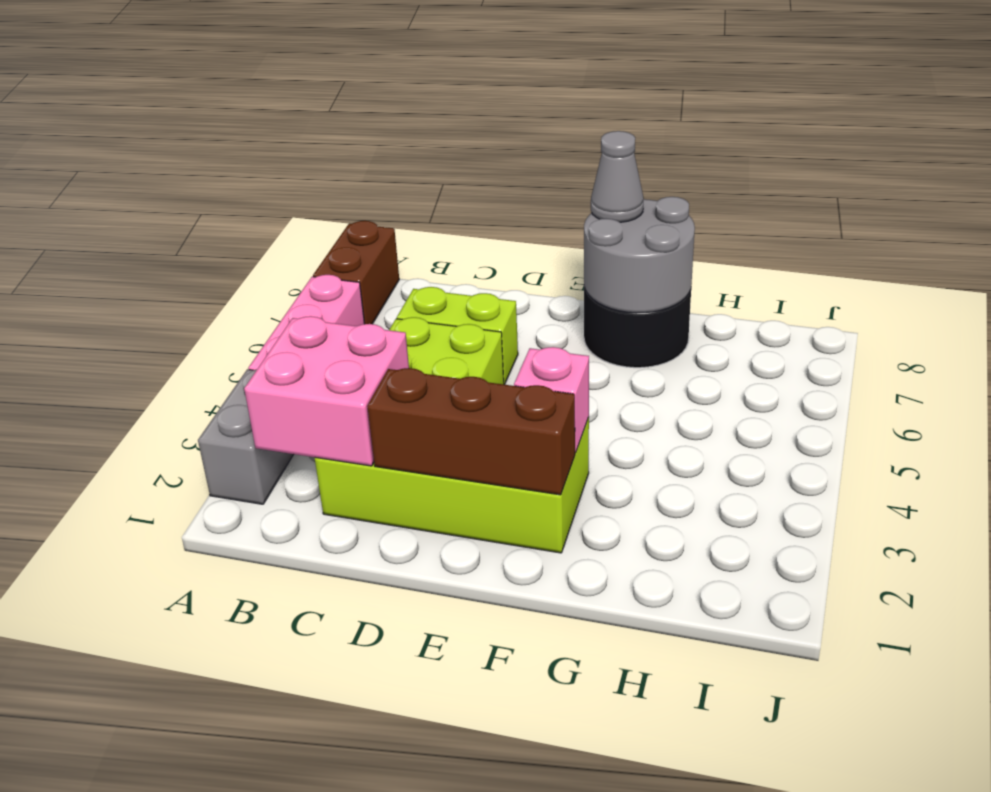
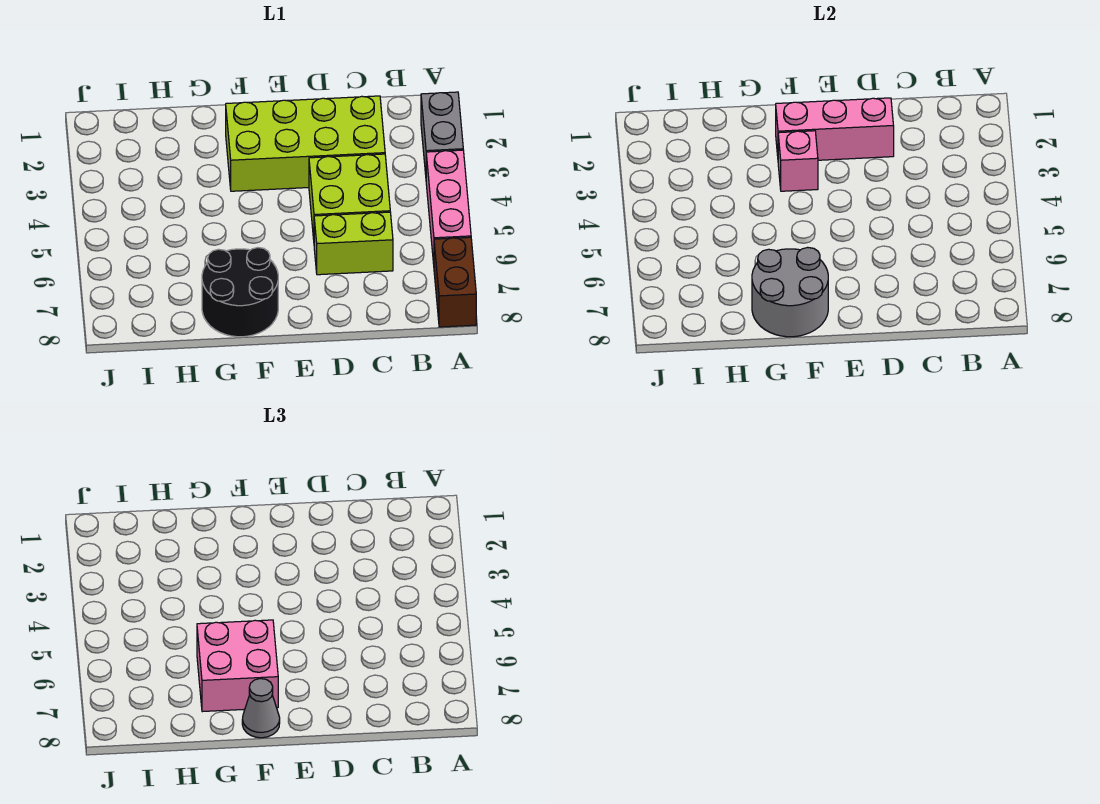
pink 2x2 brick [244,316,409,466] -> pink 2x2 brick moved to [197,620,278,712]
brown 1x3 brick [367,368,575,495] -> pink 1x3 brick [776,98,894,160]

